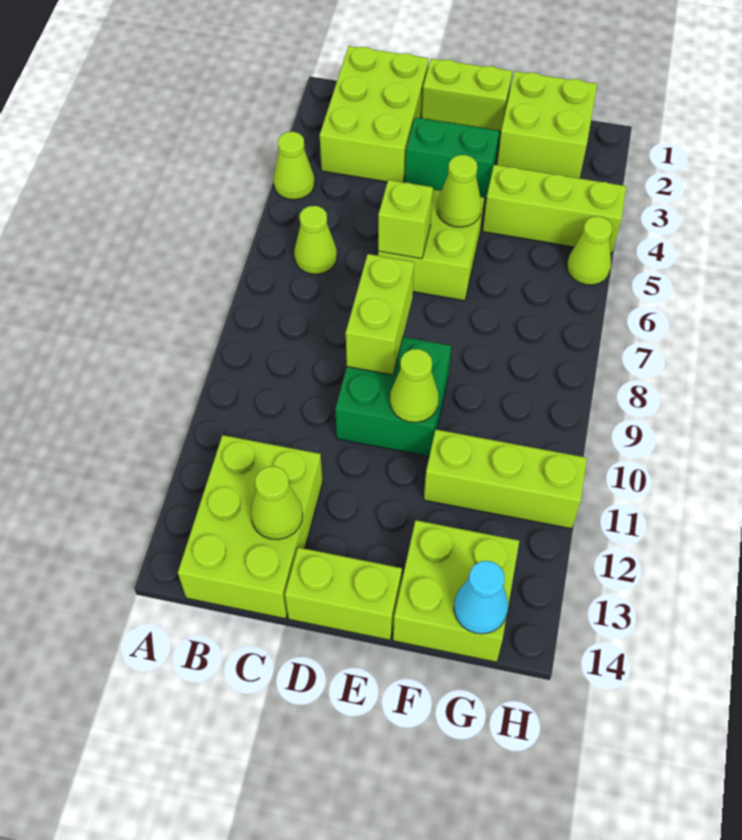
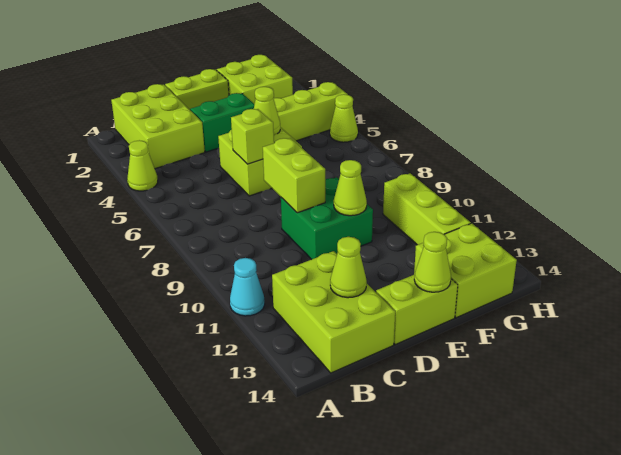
lime 1x1 cone [294,206,337,274] -> lime 1x1 cone moved to [414,232,451,292]
lime 1x3 brick [424,430,587,529] -> lime 1x3 brick turned to [383,173,471,245]
cyan 1x1 cone [454,561,508,634] -> cyan 1x1 cone moved to [230,258,265,316]

